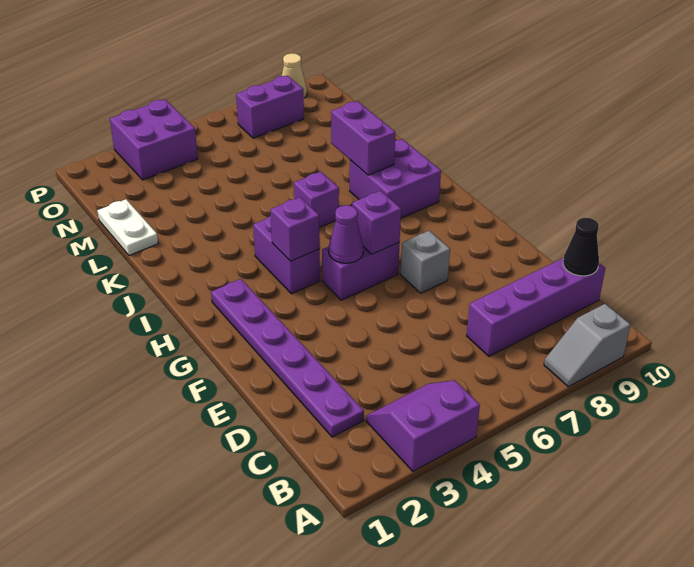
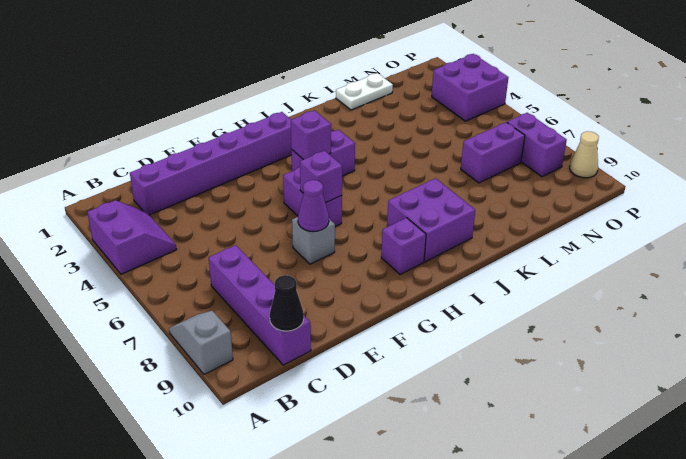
purple 1x6 plate [211,279,364,437] -> purple 1x6 brick [130,112,292,215]
purple 1x1 cone [329,205,363,263] -> purple 1x1 cone moved to [298,180,329,232]
purple 1x1 brick [294,172,339,228] -> purple 1x1 brick moved to [381,218,426,275]
purple 1x2 brick [331,101,395,175] -> purple 1x2 brick moved to [461,122,525,183]

